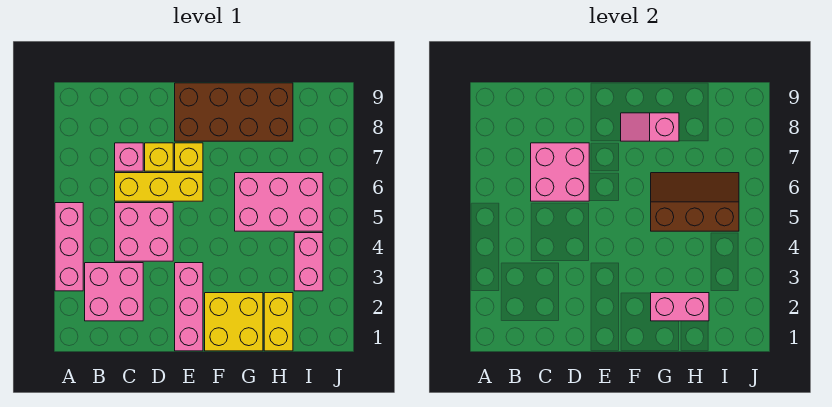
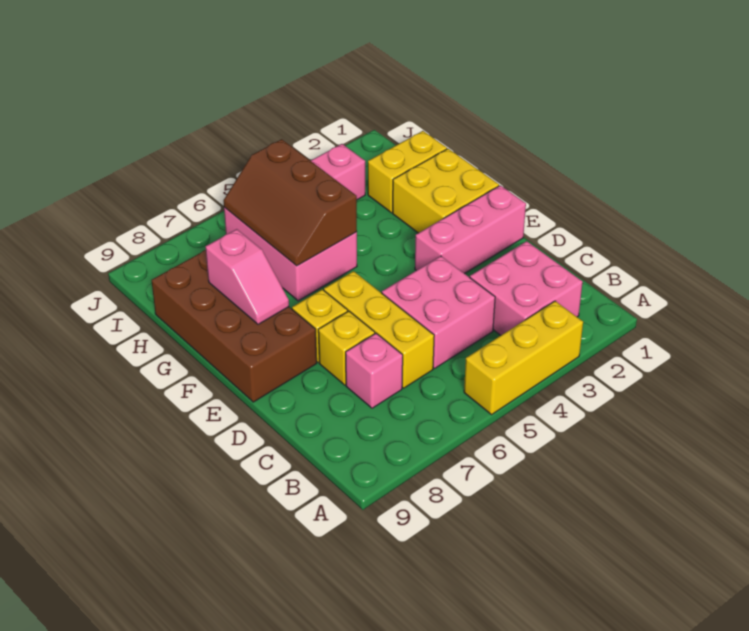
pink 1x3 brick [55,203,83,291] -> yellow 1x3 brick [464,301,583,415]
pink 2x2 brick [531,143,589,201] -> none
pink 1x2 brick [651,293,709,321] -> none

